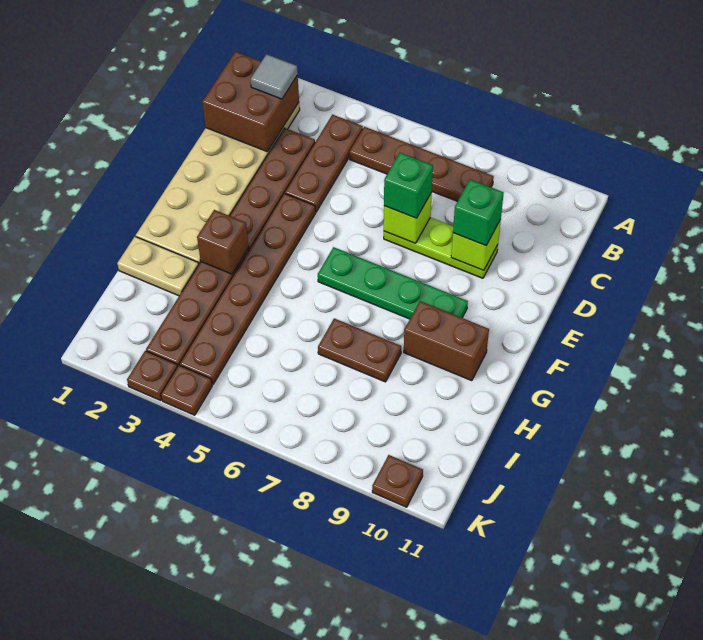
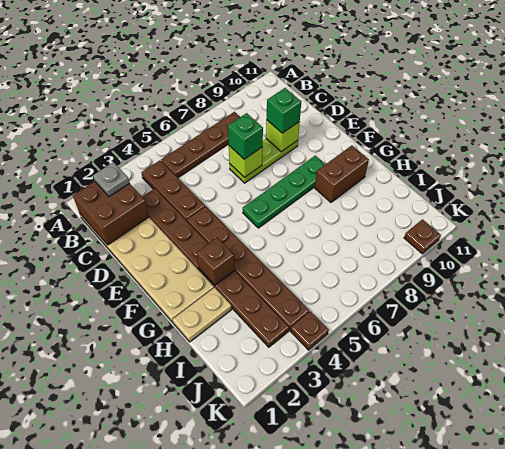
grey 1x1 tile [251,54,298,99] -> grey 1x1 plate [93,162,129,196]
brown 1x2 plate [318,318,401,382] -> none
brown 1x1 plate [127,351,178,400] -> none

